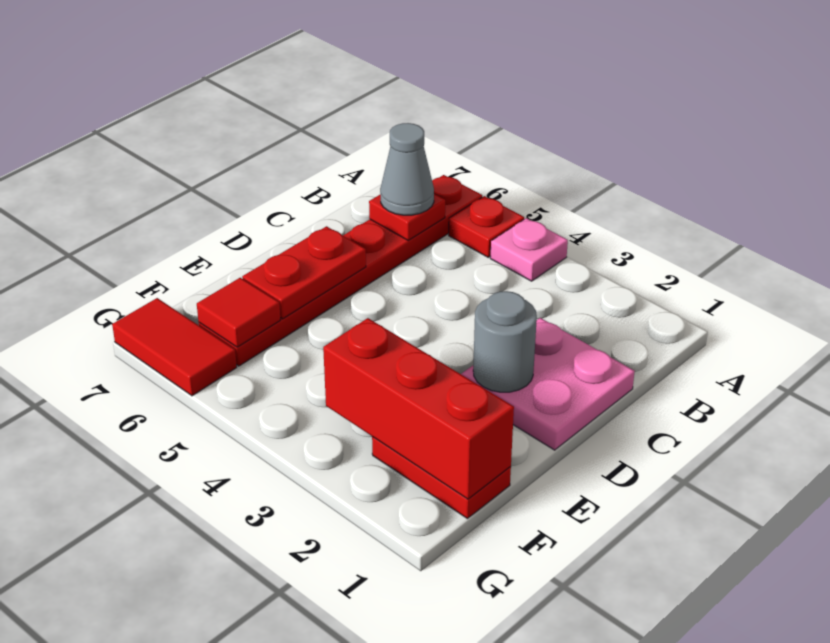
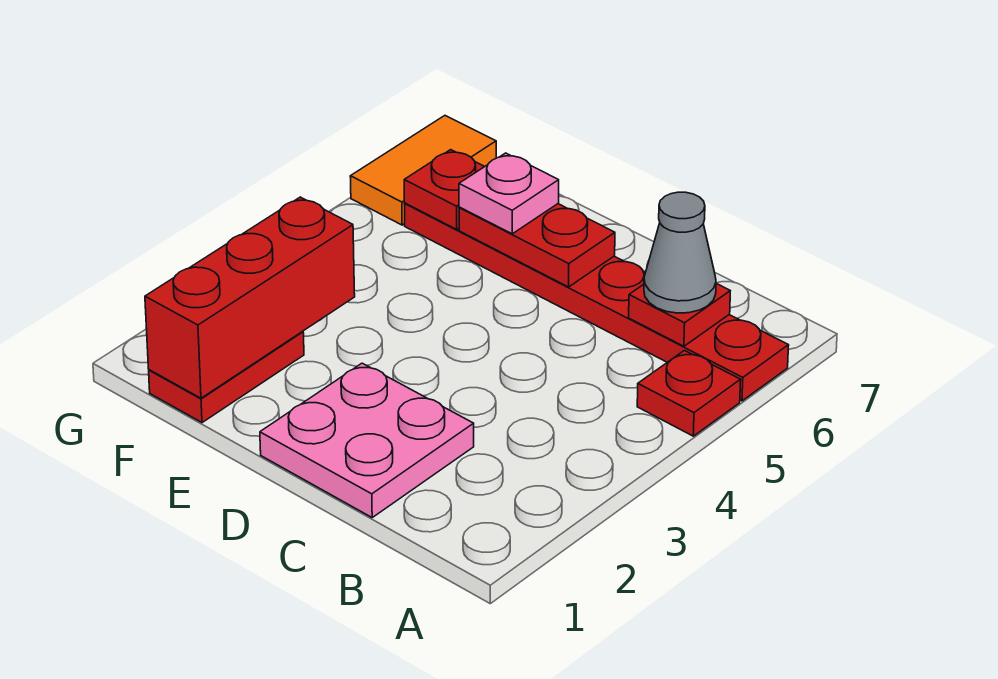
pink 1x1 plate [490,218,568,281] -> pink 1x1 plate moved to [459,153,559,234]
grey 1x1 round brick [473,291,537,392] -> none
red 1x1 tile [197,278,280,347] -> red 1x1 plate [404,150,484,229]
red 1x2 tile [112,298,237,396] -> orange 1x2 tile [350,116,496,225]

